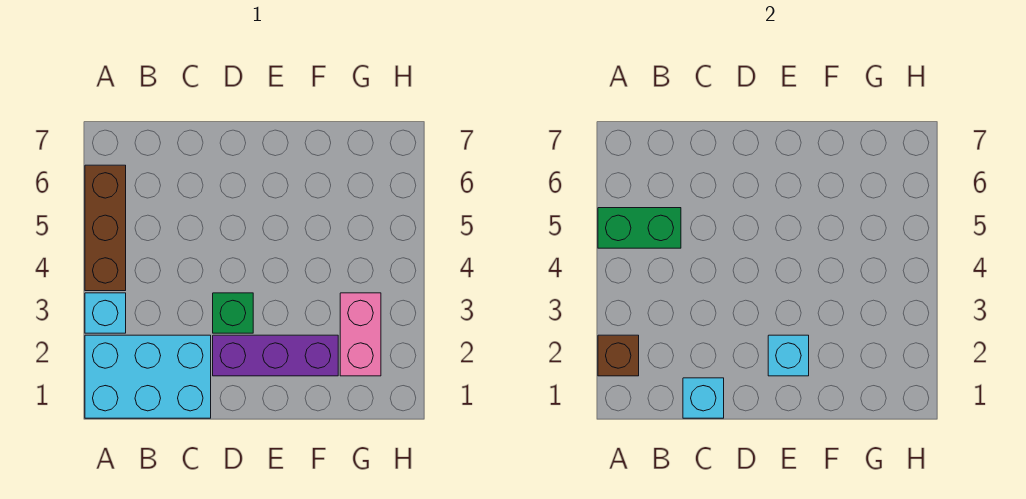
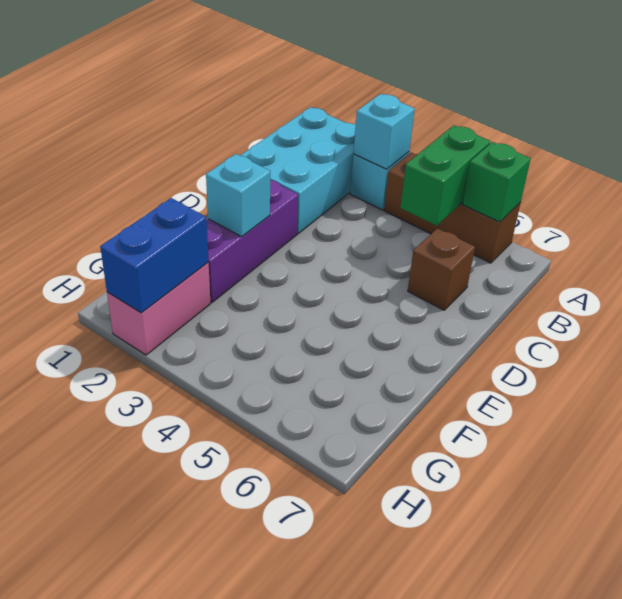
brown 1x1 brick [598,335,639,376] -> brown 1x1 brick moved to [408,228,475,310]
cyan 1x1 brick [683,378,724,418] -> cyan 1x1 brick moved to [353,94,415,169]
green 1x1 brick [213,293,253,333] -> green 1x1 brick moved to [463,142,531,222]
pink 1x2 brick [340,293,381,376] -> pink 1x2 brick turned to [107,263,210,355]
none -> blue 1x2 brick [100,198,209,313]

